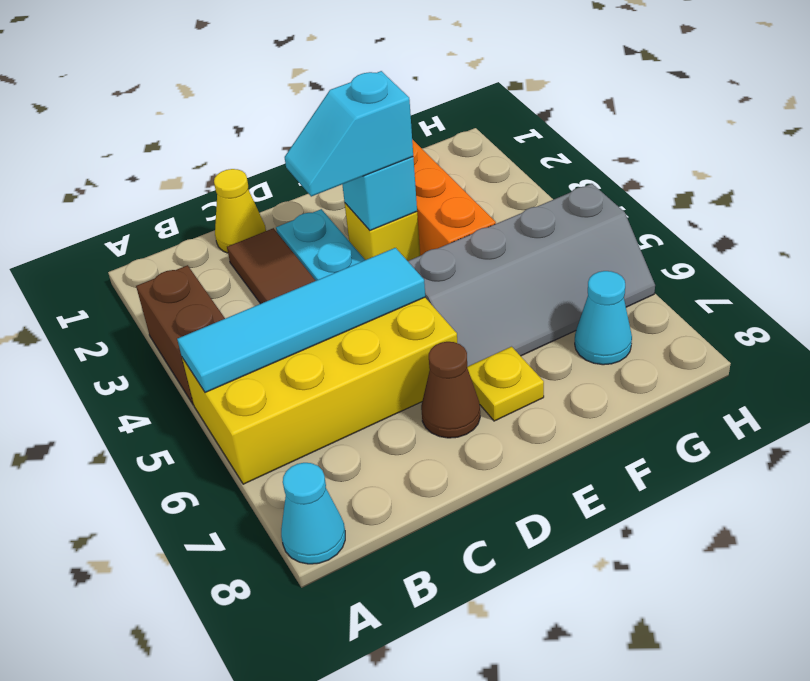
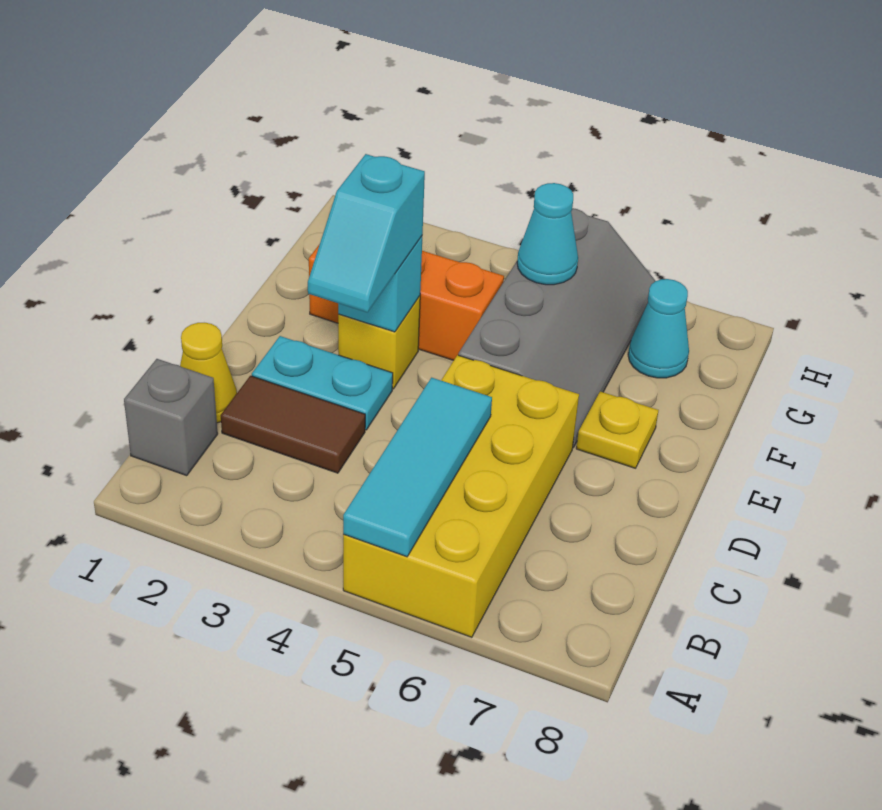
brown 1x2 brick [136,265,225,405] -> none
cyan 1x4 tile [177,248,425,393] -> cyan 1x3 tile [343,378,492,557]
cyan 1x1 cone [281,463,345,564] -> cyan 1x1 cone moved to [517,183,578,285]
none -> grey 1x1 brick [124,359,218,476]
brown 1x1 cone [421,342,480,438] -> none

